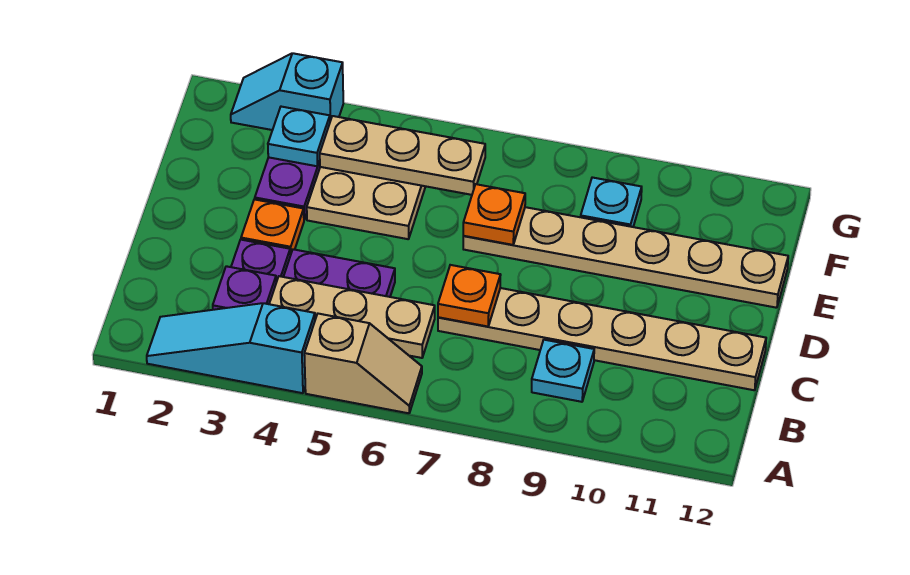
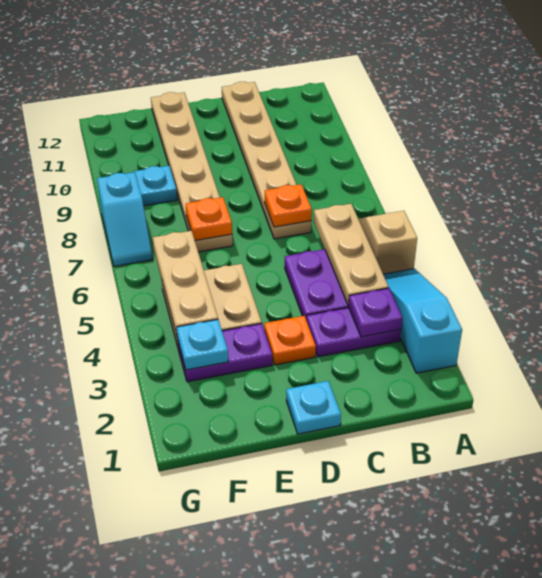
cyan 1x3 slope [147,303,315,393] -> cyan 1x3 slope turned to [383,269,462,373]
cyan 1x1 plate [532,340,594,402] -> cyan 1x1 plate moved to [286,381,341,434]
cyan 1x2 slope [231,53,343,130] -> cyan 1x2 slope moved to [97,172,153,266]

